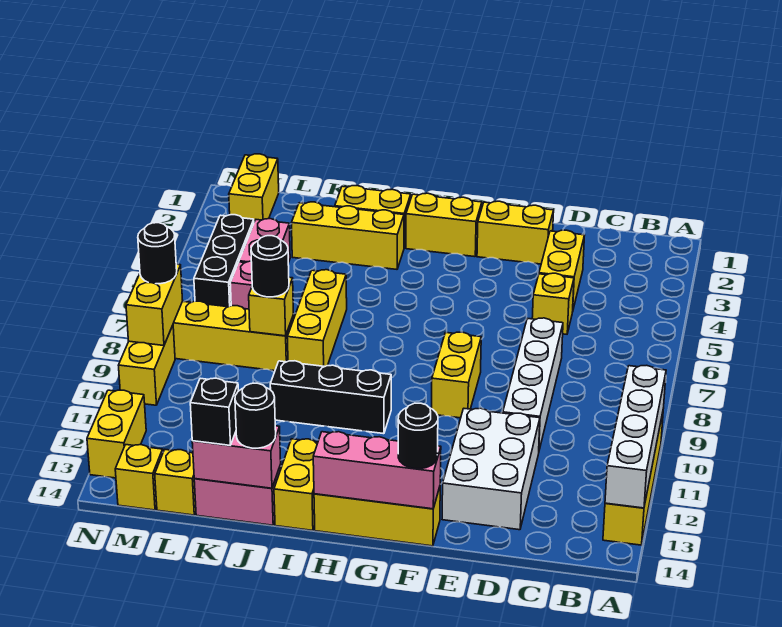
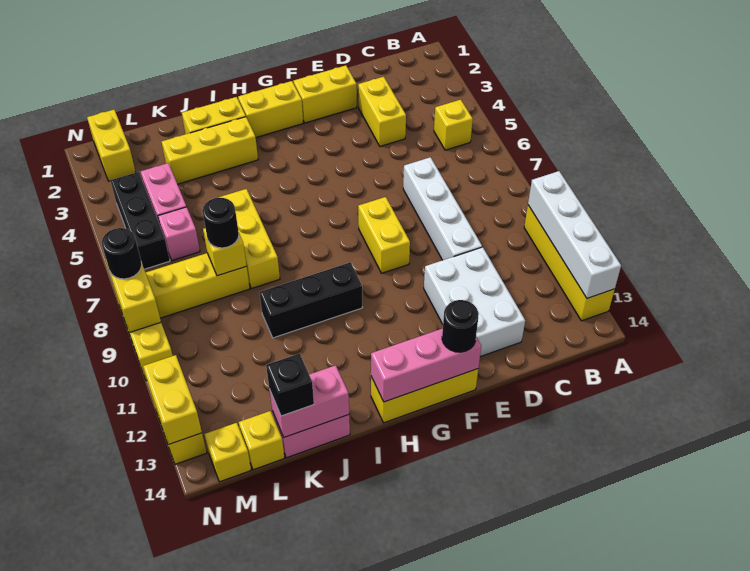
yellow 1x1 brick [532,273,574,334] -> yellow 1x1 brick moved to [434,100,473,150]
yellow 1x2 brick [274,439,318,530] -> yellow 1x2 brick moved to [143,355,202,444]
black 1x1 round brick [235,383,276,448] -> none

